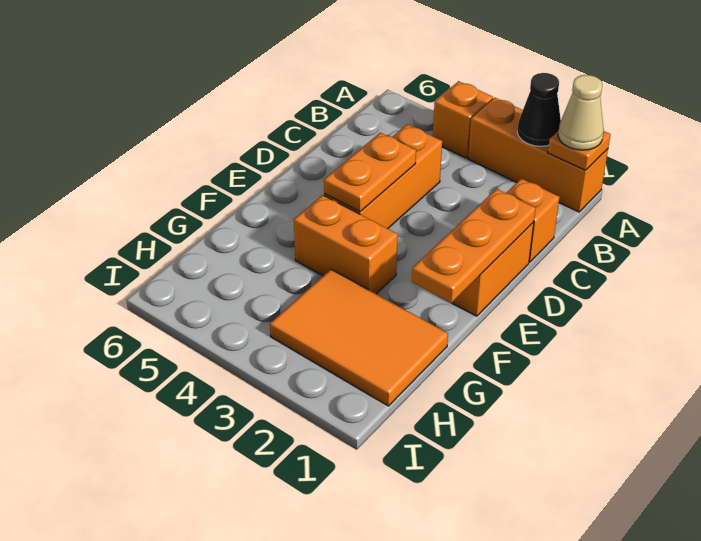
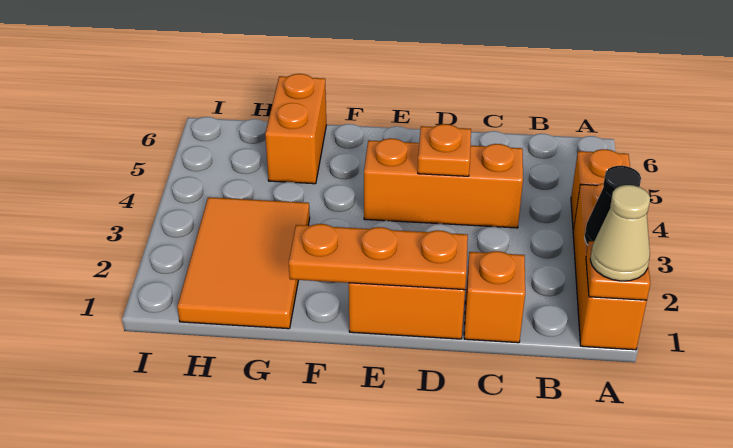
orange 1x2 plate [324,133,416,212] -> orange 1x1 plate [418,124,471,176]
orange 1x2 brick [294,195,398,294] -> orange 1x2 brick moved to [265,74,326,184]

